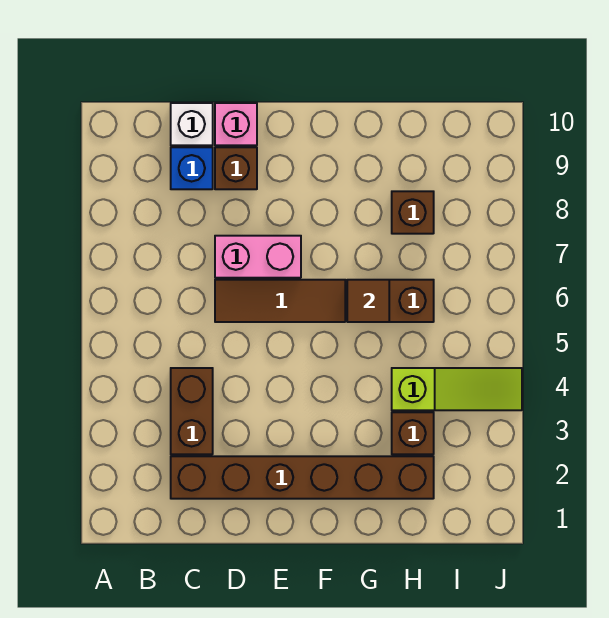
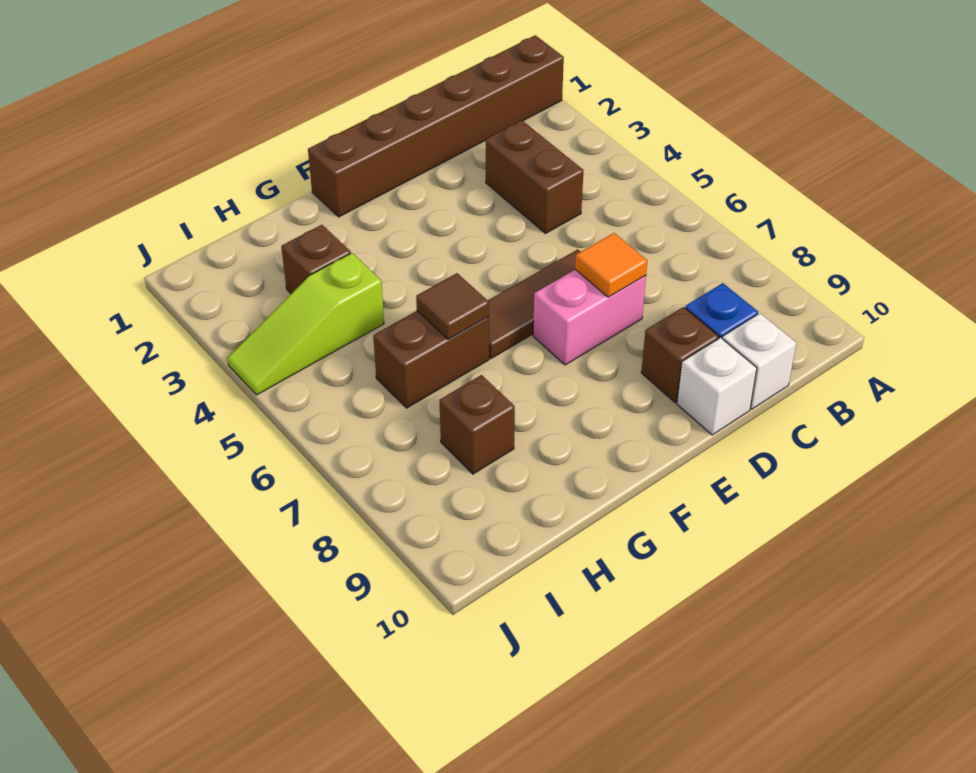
brown 1x6 brick [171,456,434,499] -> brown 1x6 brick moved to [308,35,564,217]
none -> orange 1x1 tile [575,233,647,297]
pink 1x1 brick [215,103,257,145] -> white 1x1 brick [677,338,757,435]

